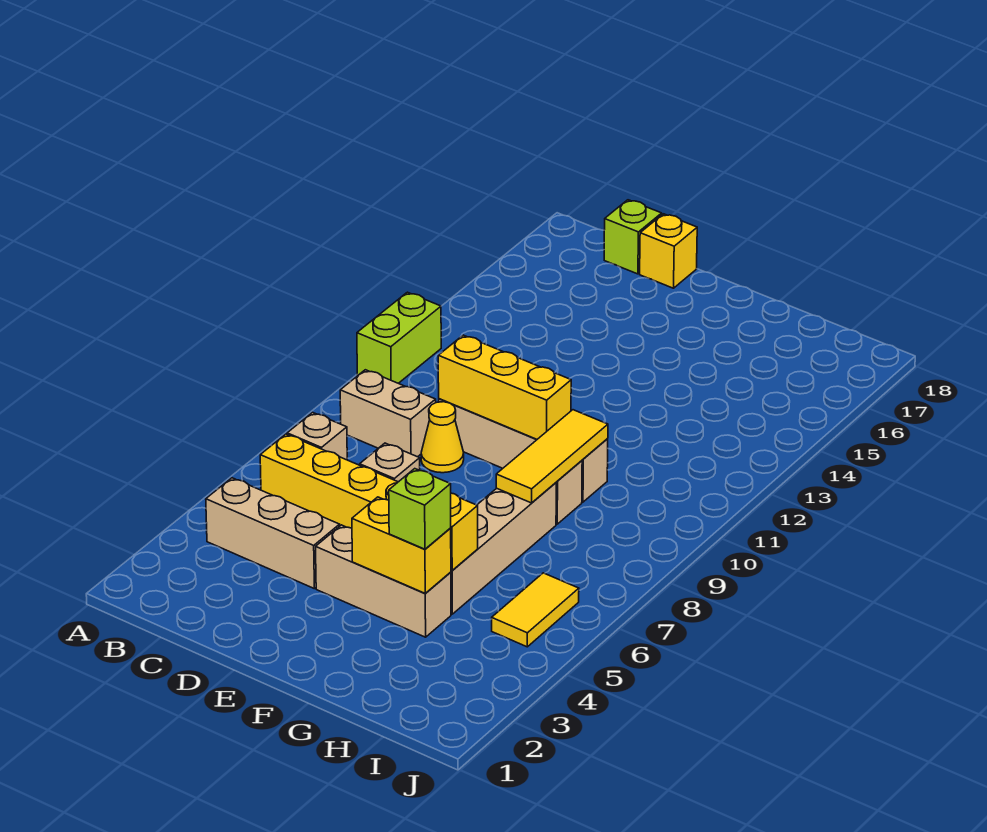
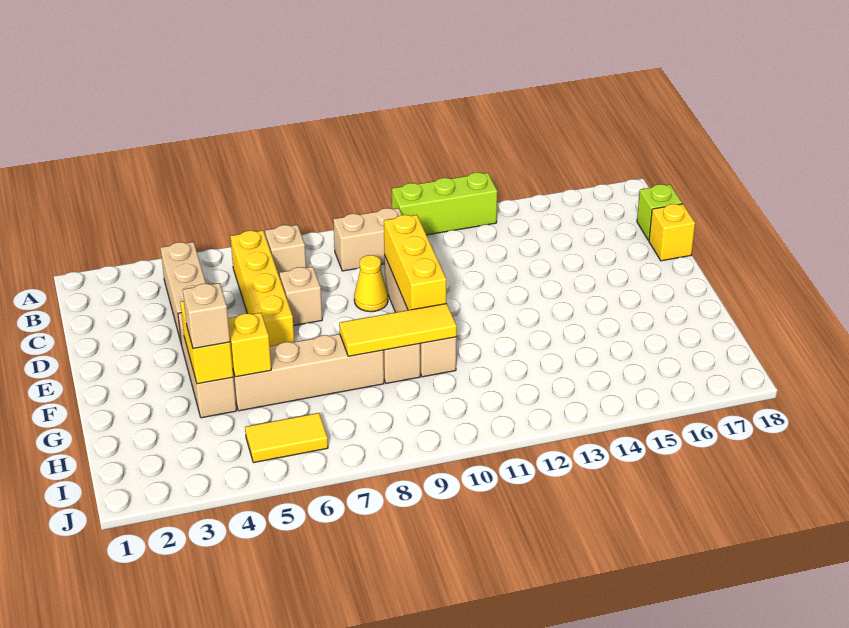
lime 1x2 brick [357,292,441,383] -> lime 1x3 brick [392,173,497,235]
tan 1x2 brick [340,370,436,457] -> tan 1x2 brick turned to [333,208,402,271]
lime 1x1 brick [389,469,451,549] -> tan 1x1 brick [183,283,230,349]

